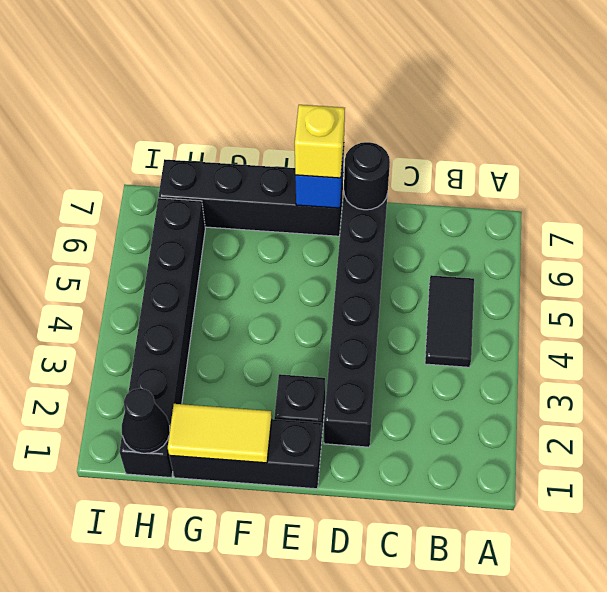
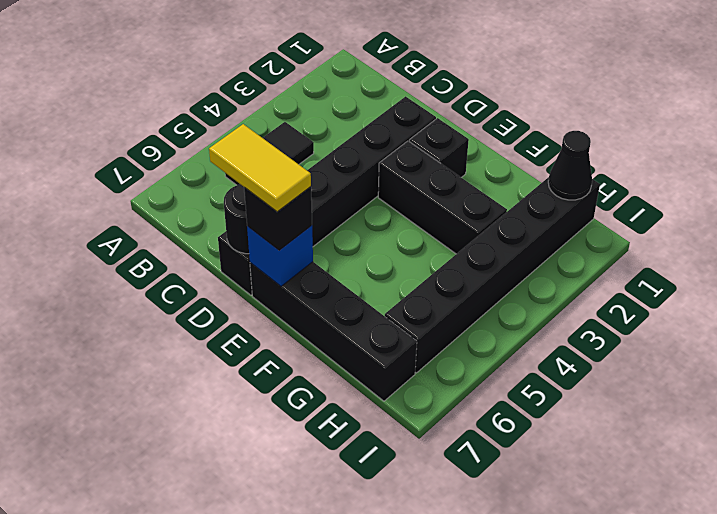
black 1x3 brick [169,419,321,489] -> black 1x3 brick moved to [378,141,507,254]
yellow 1x1 brick [295,105,345,178] -> black 1x1 brick [244,187,312,250]
yellow 1x2 tile [168,404,272,463] -> yellow 1x2 tile moved to [209,124,311,212]

